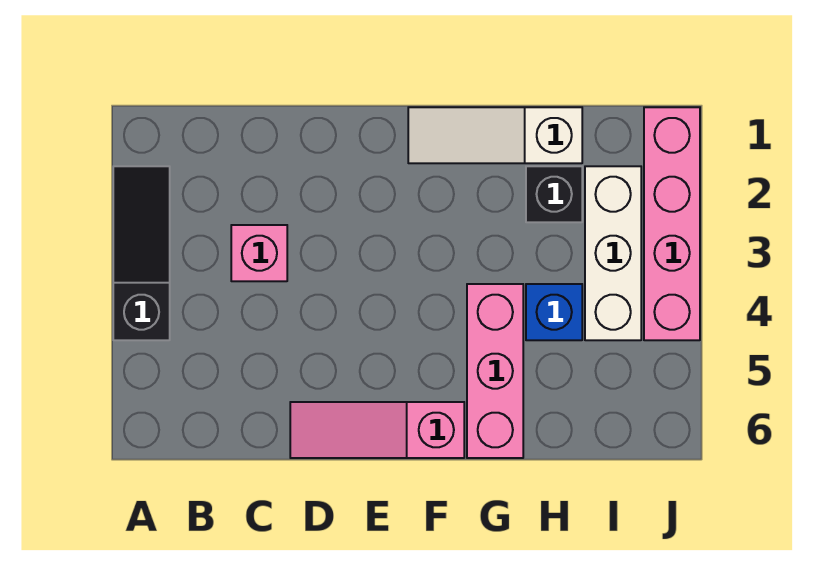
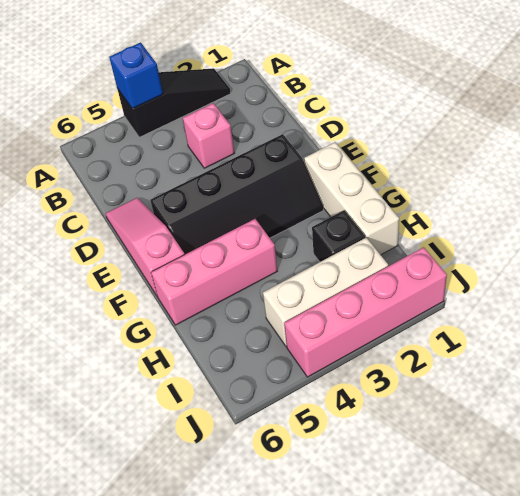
none -> black 2x4 slope [150,134,323,254]
white 1x3 slope [408,107,582,163] -> white 1x3 brick [304,142,399,255]
blue 1x1 brick [526,284,582,340] -> blue 1x1 brick moved to [109,42,163,109]

